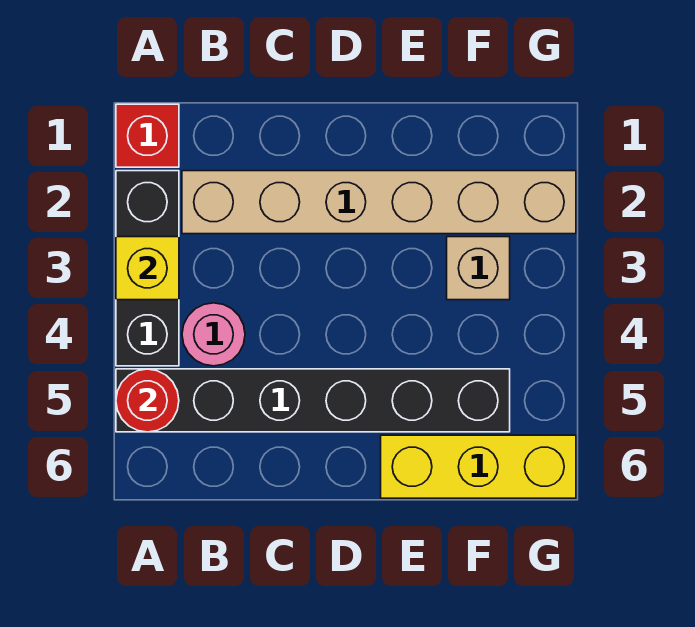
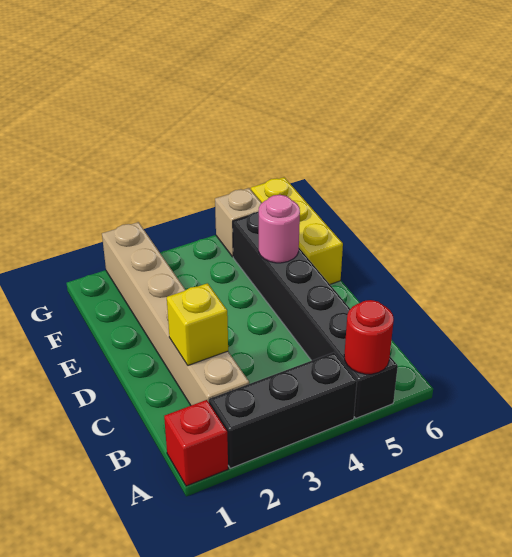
yellow 1x1 brick [116,237,179,300] -> yellow 1x1 brick moved to [167,283,228,365]
pink 1x1 round brick [182,303,245,366] -> pink 1x1 round brick moved to [259,195,300,263]
tan 1x1 brick [447,237,510,300] -> tan 1x1 brick moved to [215,188,261,257]

